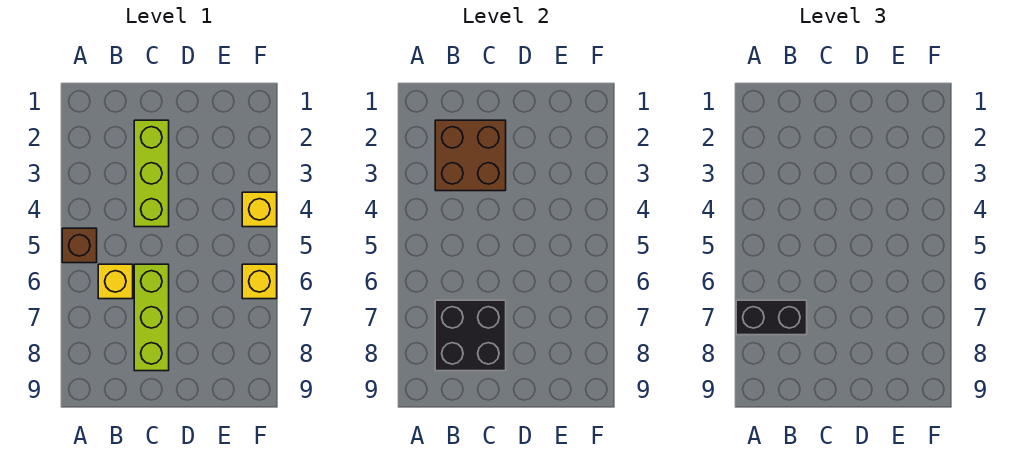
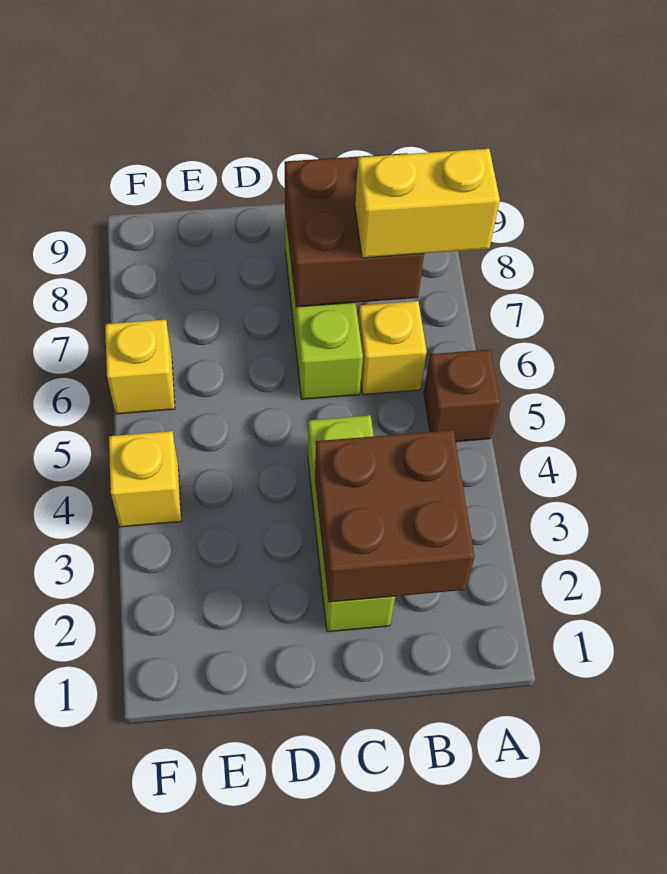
black 1x2 brick [736,300,807,335] -> yellow 1x2 brick [355,149,500,258]
black 2x2 brick [435,300,506,371] -> brown 2x2 brick [285,153,424,307]

